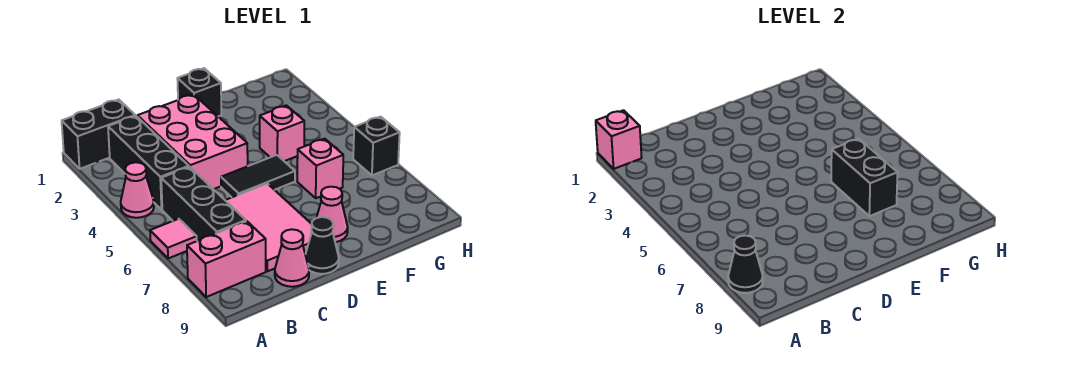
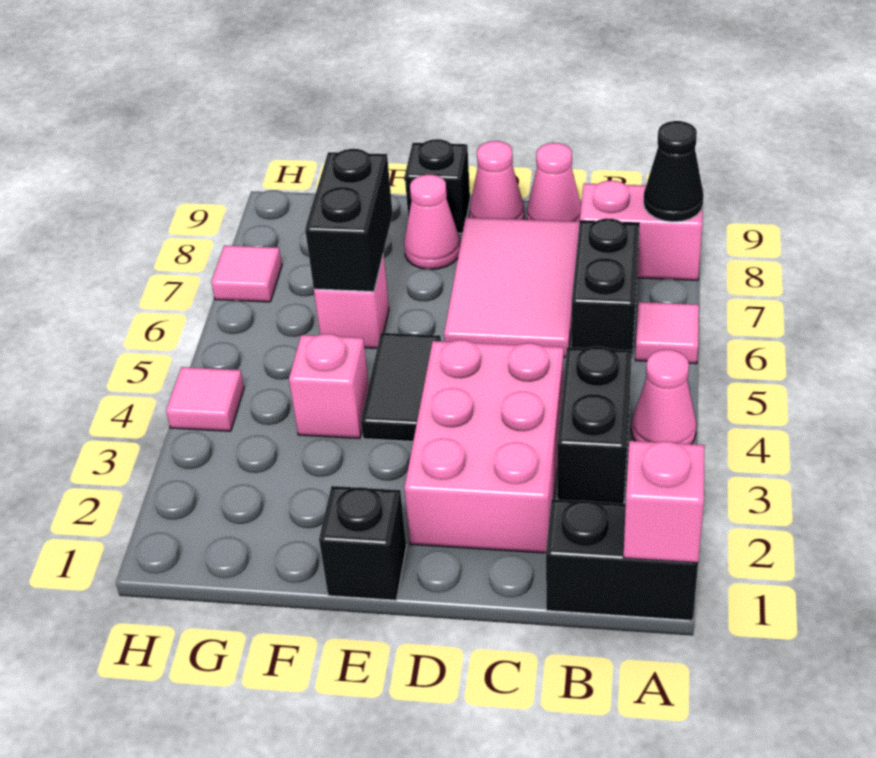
black 1x3 brick [108,116,189,209] -> black 1x2 brick [557,346,632,503]
black 1x3 brick [161,167,246,241] -> black 1x2 brick [571,218,639,360]
black 1x2 tile [221,155,295,197] -> black 1x2 tile turned to [361,333,441,441]
black 1x1 cone [305,217,339,274] -> pink 1x1 cone [469,141,524,219]
none -> pink 1x1 tile [166,367,244,431]
black 1x1 brick [353,117,400,175] -> black 1x1 brick moved to [405,139,470,233]
none -> pink 1x1 tile [211,245,282,302]

